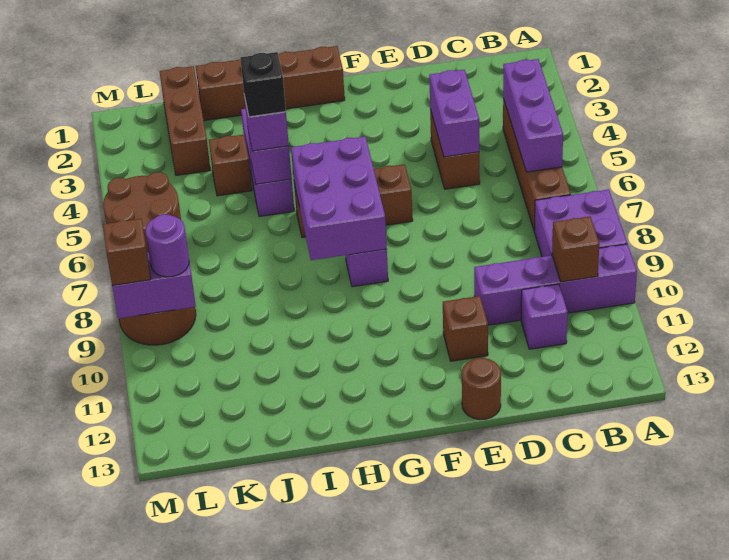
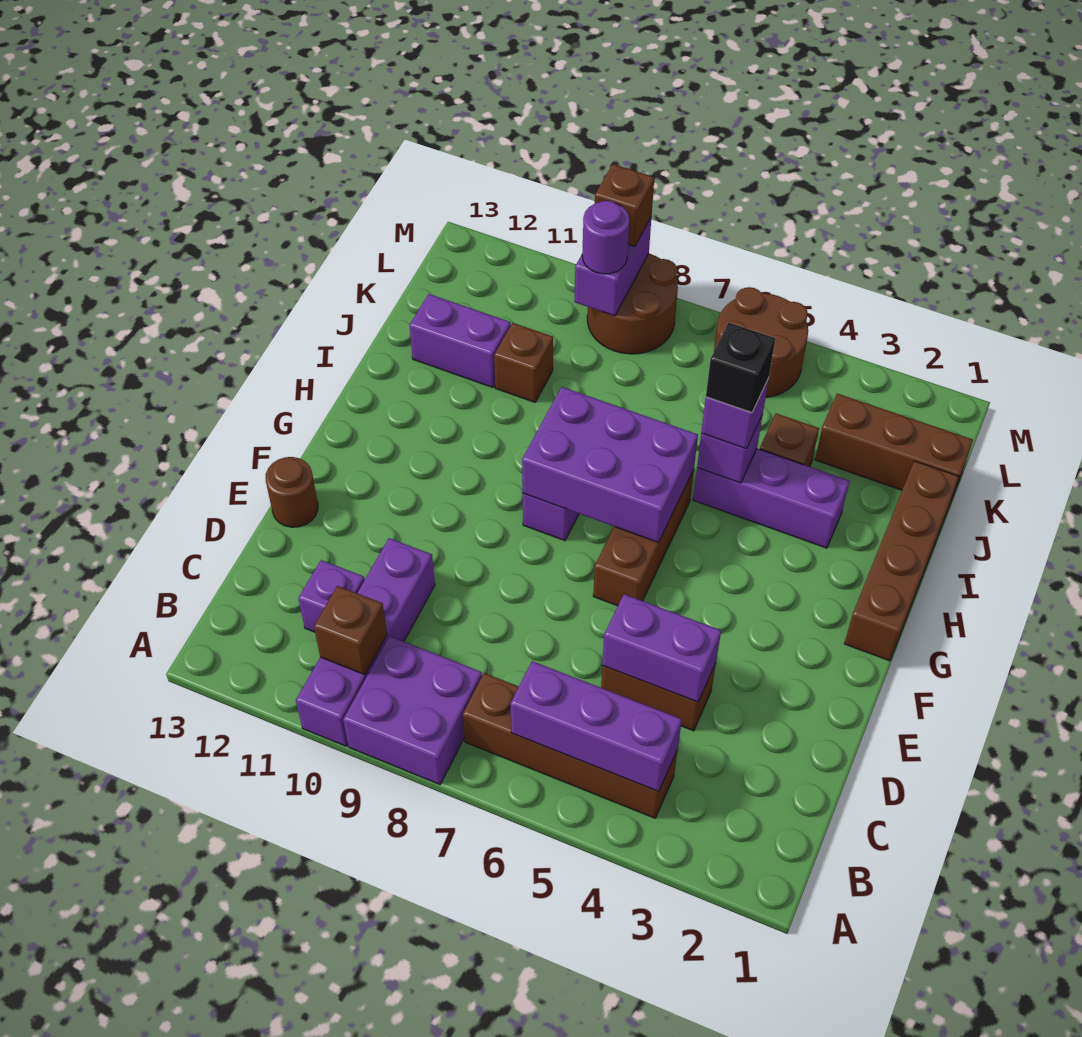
brown 1x1 brick [443,296,488,361] -> brown 1x1 brick moved to [494,323,553,402]
none -> purple 1x2 brick [409,294,511,388]

